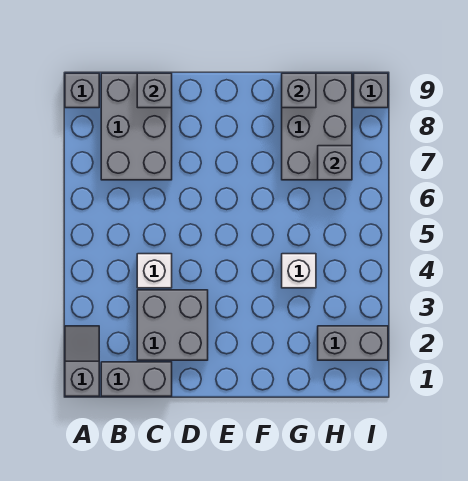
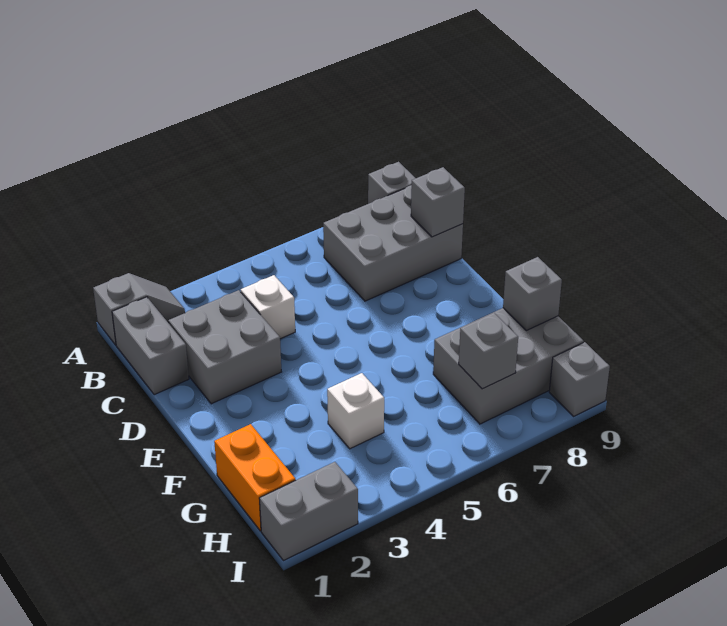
none -> orange 1x2 brick [214,424,296,531]
grey 1x2 brick [318,326,388,360] -> grey 1x2 brick turned to [259,462,358,561]

